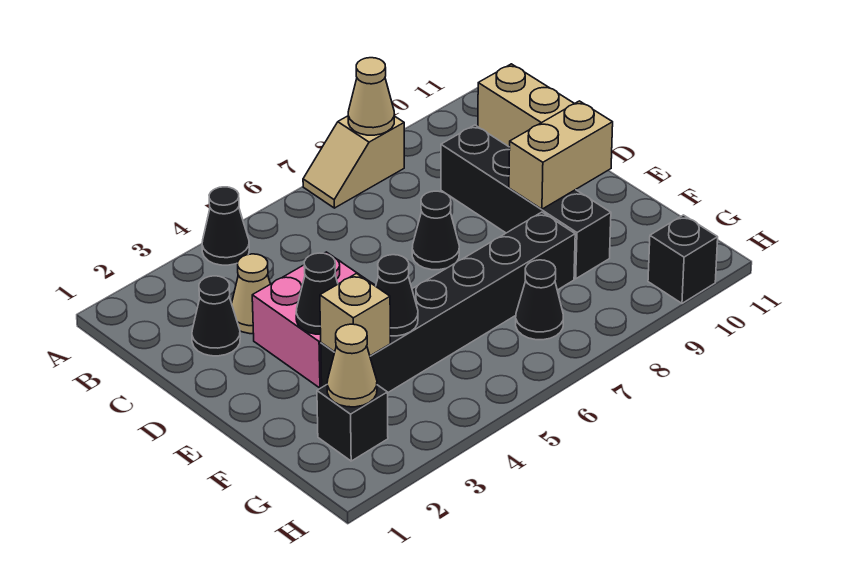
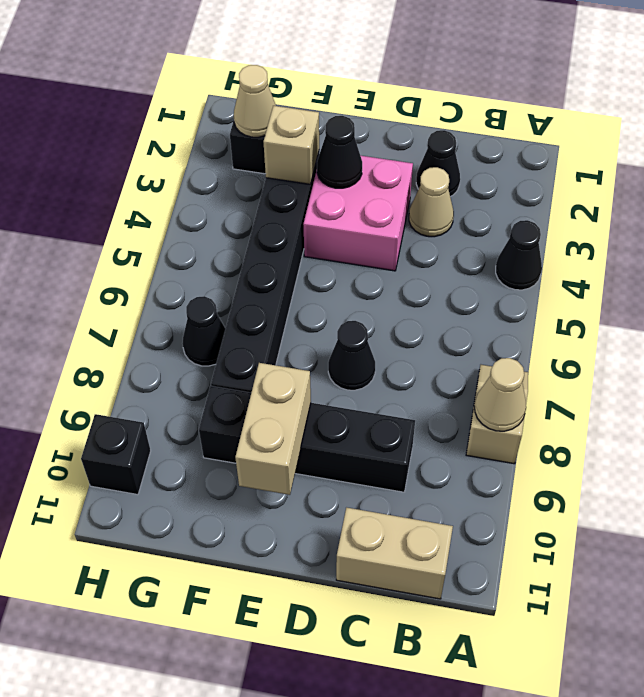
black 1x1 cone [376,255,418,336] -> none

